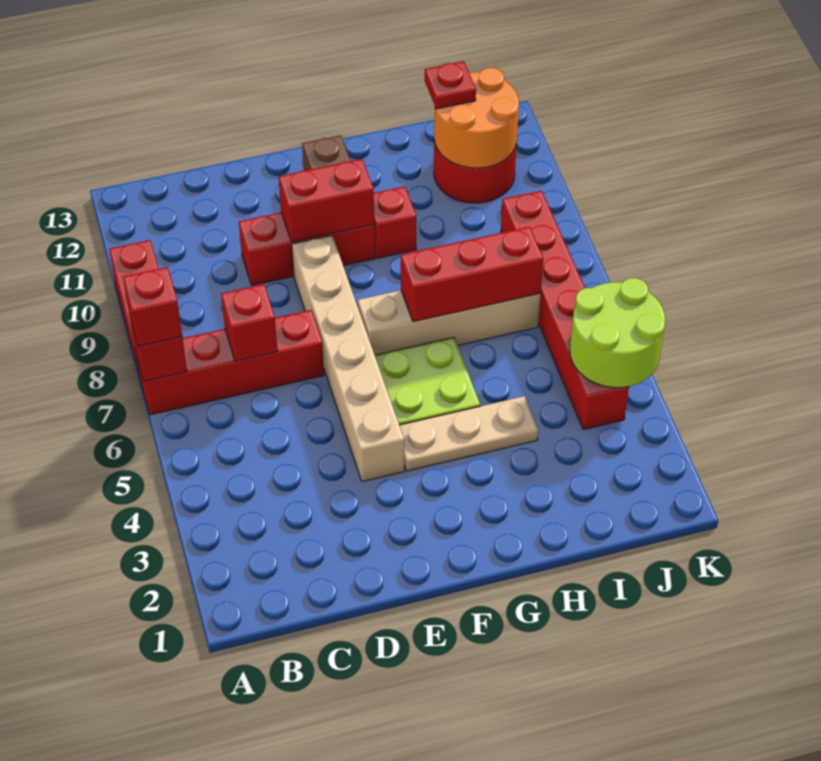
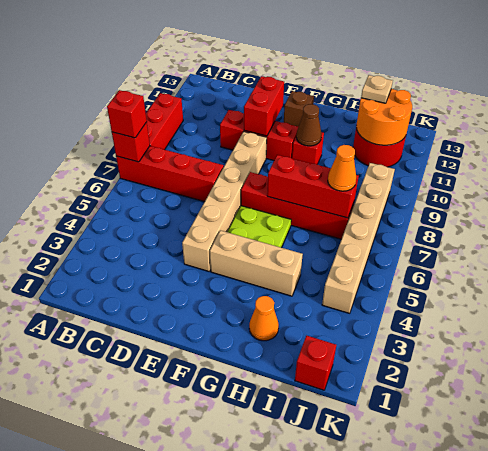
red 1x1 brick [221,284,278,361] -> red 1x1 brick moved to [295,336,336,390]
red 1x2 brick [279,159,374,242] -> red 1x2 brick turned to [244,76,284,136]
tan 1x3 plate [400,396,538,471] -> tan 1x3 brick [210,230,303,296]
tan 1x4 brick [357,290,541,355] -> red 1x4 brick [241,172,355,239]
none -> brown 1x1 cone [296,104,321,146]
none -> orange 1x1 cone [249,296,279,341]
none -> orange 1x1 cone [328,145,356,191]
red 1x1 plate [425,61,476,109] -> tan 1x1 plate [361,75,393,103]
red 1x6 brick [501,191,629,430] -> tan 1x6 brick [322,163,395,313]
lime 2x2 round brick [570,278,665,388] -> none

